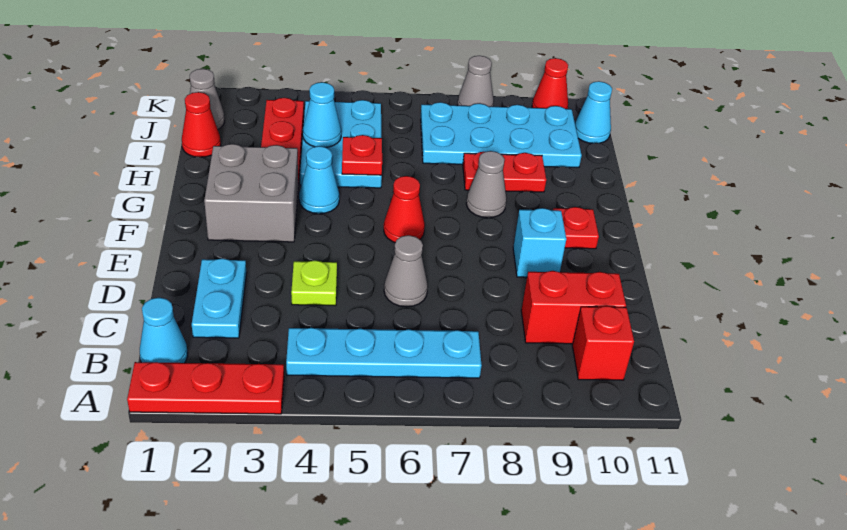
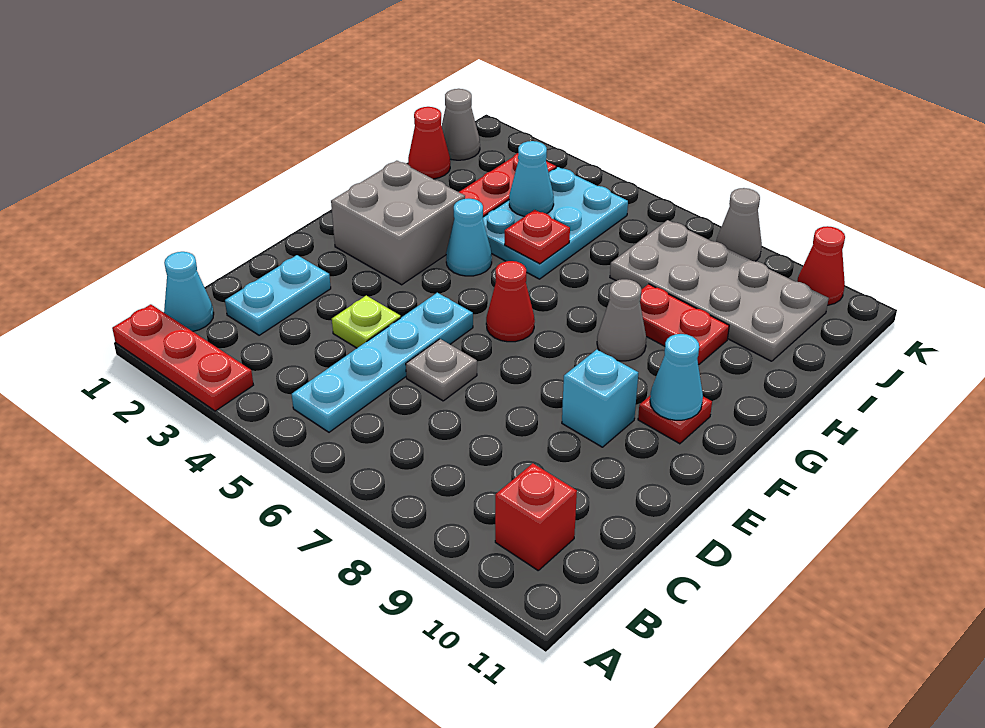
cyan 1x4 plate [286,328,482,378] -> cyan 1x4 plate turned to [292,293,473,432]
red 1x2 brick [521,271,626,344] -> none
grey 1x1 cone [384,235,428,307] -> grey 1x1 plate [406,339,477,401]
cyan 2x4 plate [421,102,582,167] -> grey 2x4 plate [610,220,829,361]
cyan 1x1 cone [575,81,612,143] -> cyan 1x1 cone moved to [650,334,703,420]

